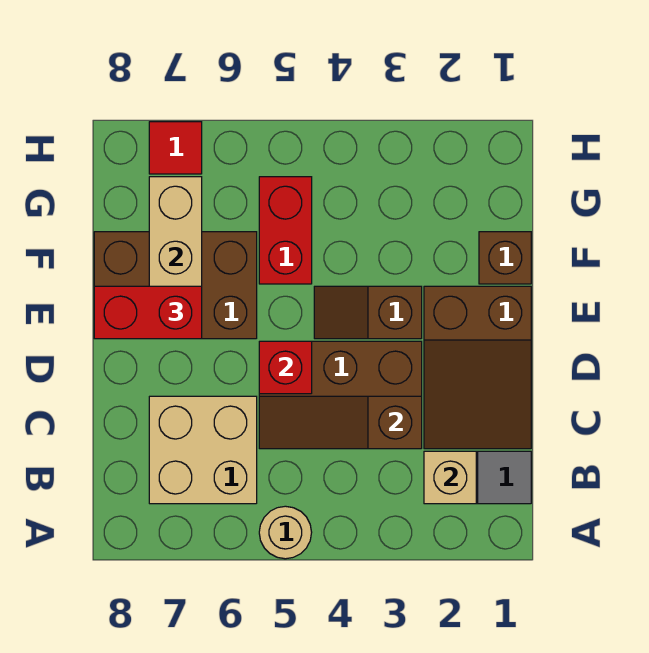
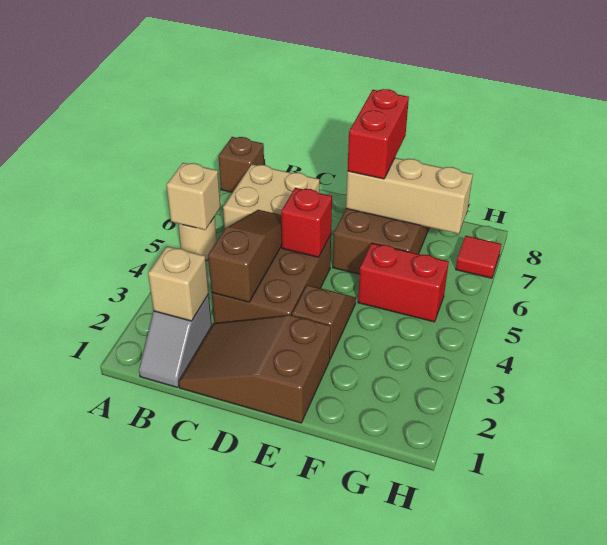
none -> tan 1x1 brick [166,163,221,230]
brown 1x1 brick [479,232,531,284] -> brown 1x1 brick moved to [218,137,264,192]

